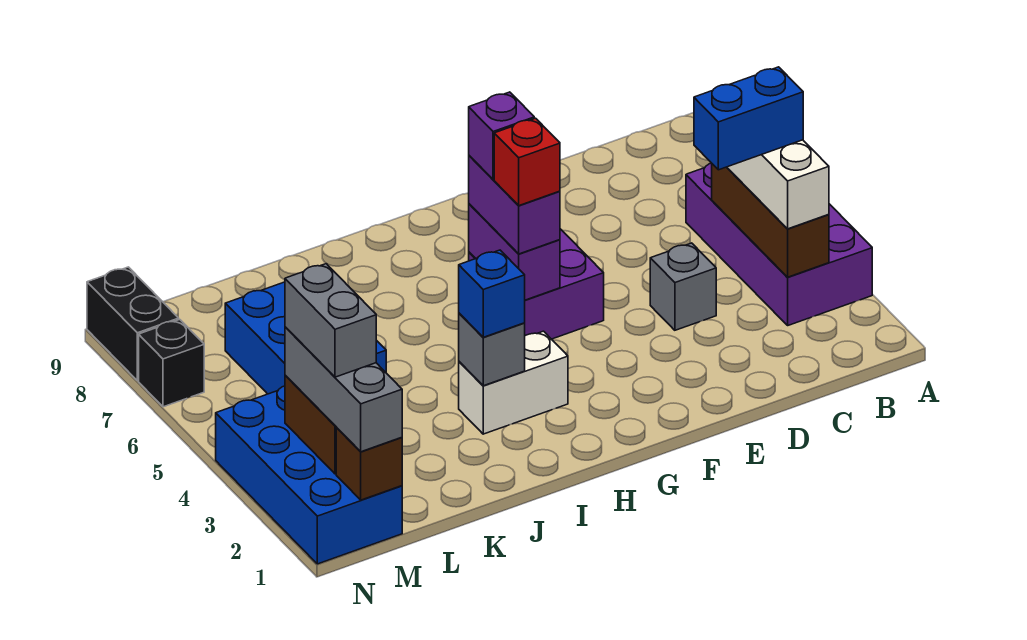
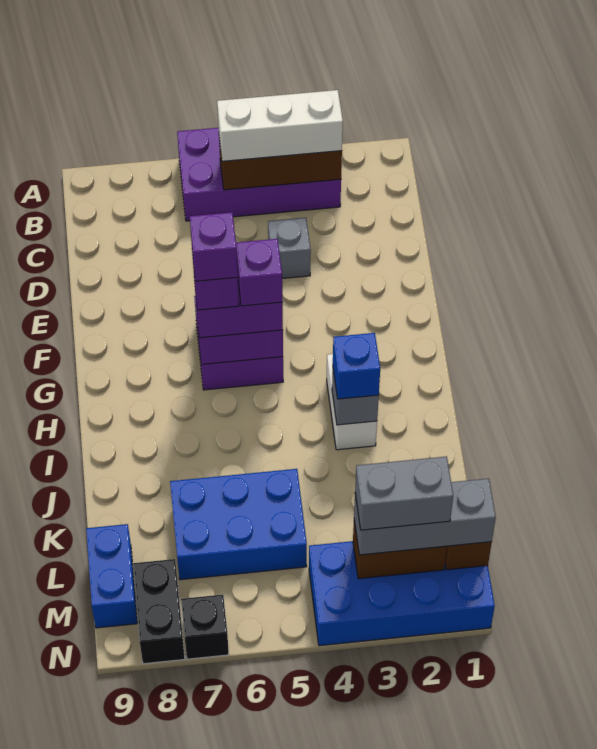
blue 1x2 brick [694,67,803,170] -> blue 1x2 brick moved to [86,524,137,628]
red 1x1 brick [494,118,560,206] -> purple 1x1 brick [236,239,283,306]
none -> purple 1x1 brick [190,212,238,281]
black 1x2 brick [87,267,179,381] -> black 1x2 brick turned to [133,559,185,664]

